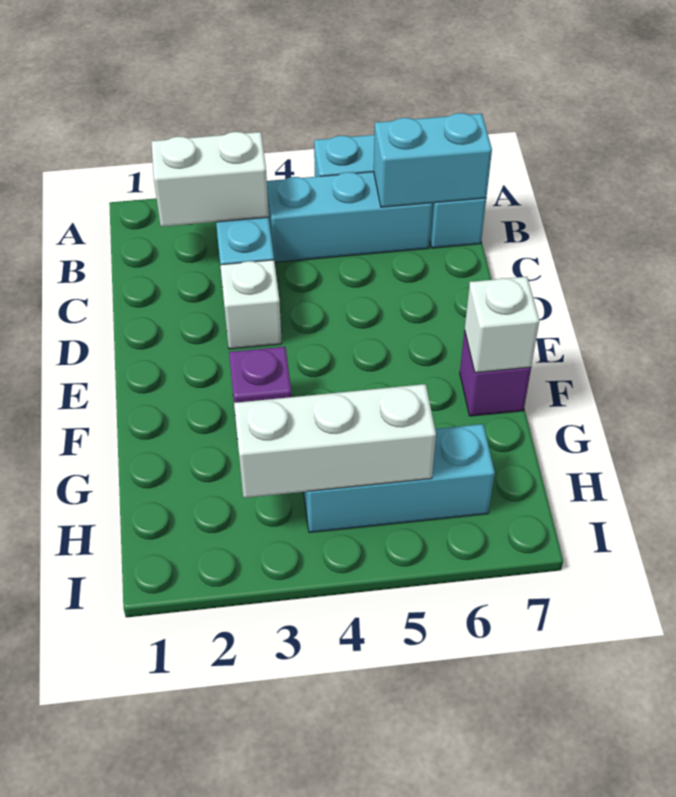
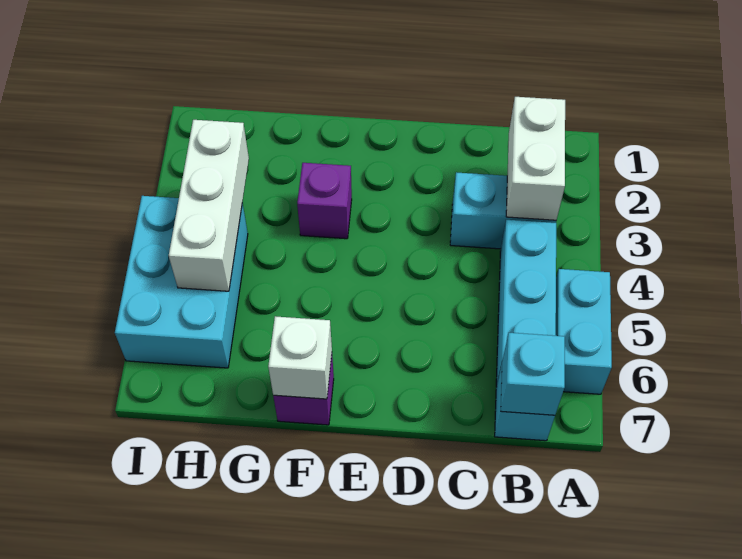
cyan 1x2 brick [374,113,492,207] -> cyan 1x1 brick [501,333,565,415]
white 1x1 brick [220,260,282,349] -> none
cyan 1x3 brick [304,424,495,532] -> cyan 2x3 brick [115,196,248,368]

